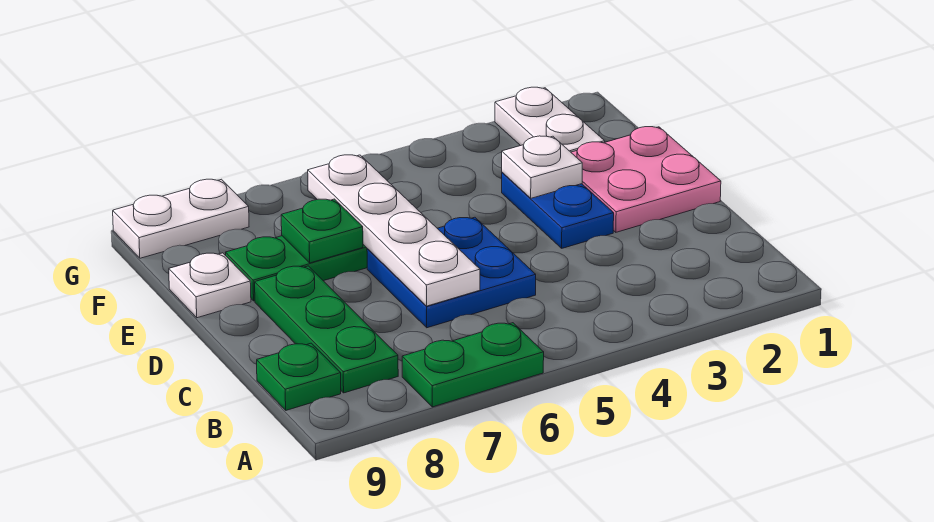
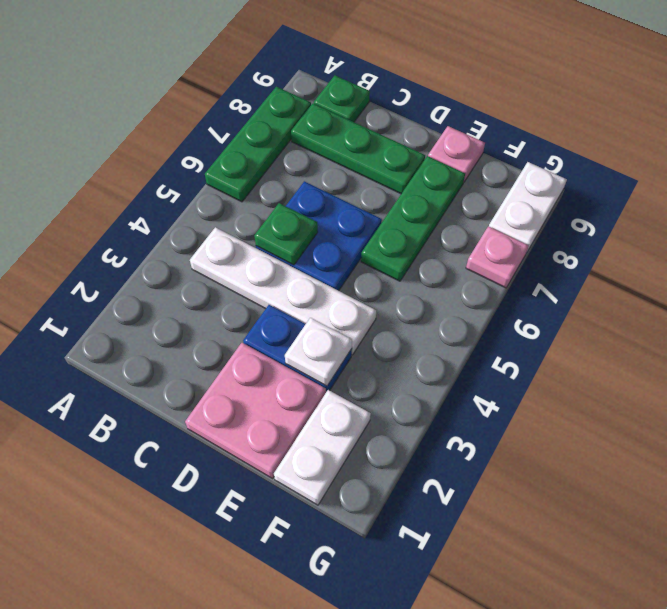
green 1x2 plate [402,323,544,407] -> green 1x3 plate [205,87,311,202]
white 1x4 plate [308,155,480,306] -> white 1x4 plate moved to [190,227,376,355]
green 1x1 plate [281,199,363,263] -> green 1x1 plate moved to [254,203,318,265]
white 1x1 plate [169,253,251,318] -> pink 1x1 plate [428,126,485,182]
white 1x2 plate [495,87,605,152] -> white 1x2 plate turned to [274,390,371,505]
none -> pink 1x1 plate [466,226,529,288]

